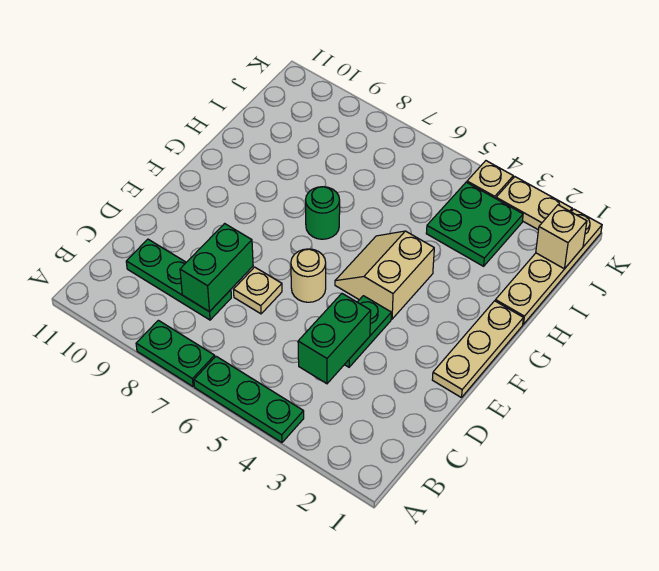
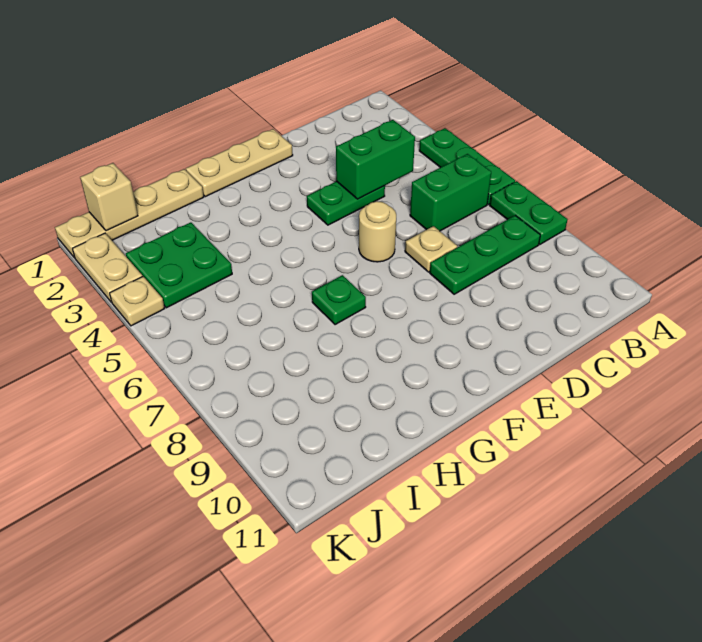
green 1x3 plate [126,239,231,320] -> green 1x3 plate turned to [430,215,540,294]
green 1x2 brick [180,224,253,312] -> green 1x2 brick moved to [410,154,491,231]
tan 2x2 slope [335,231,434,319] -> none
green 1x1 round brick [306,187,340,239] -> green 1x1 plate [312,275,366,325]

